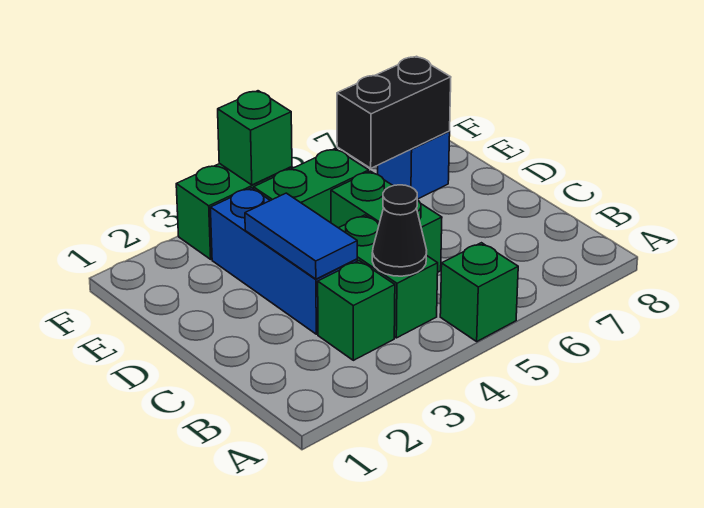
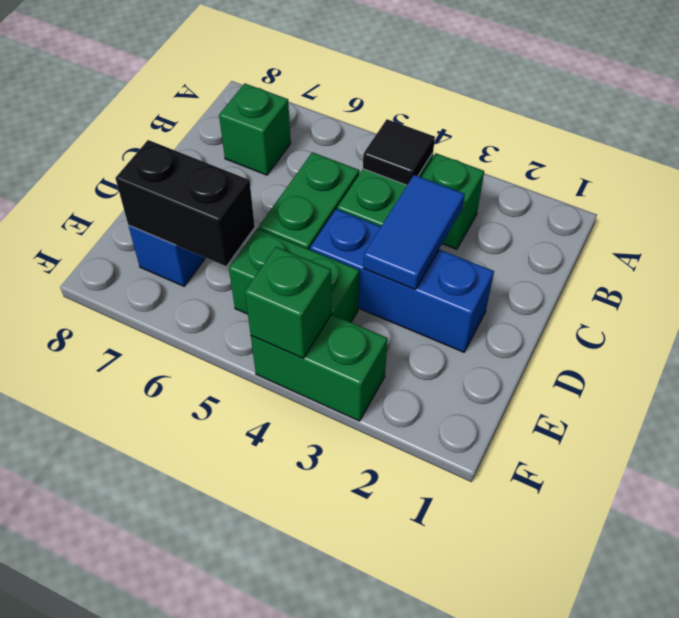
green 1x1 brick [440,243,518,341] -> green 1x1 brick moved to [219,84,291,175]
black 1x1 cone [372,185,427,276] -> black 1x1 tile [363,119,435,185]
blue 1x3 brick [210,188,357,334] -> blue 1x3 brick turned to [310,209,494,352]

